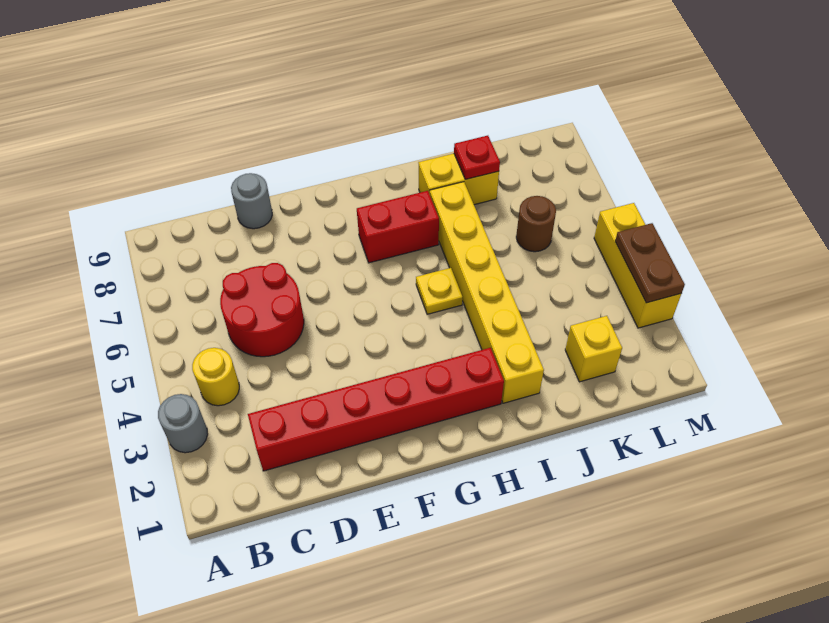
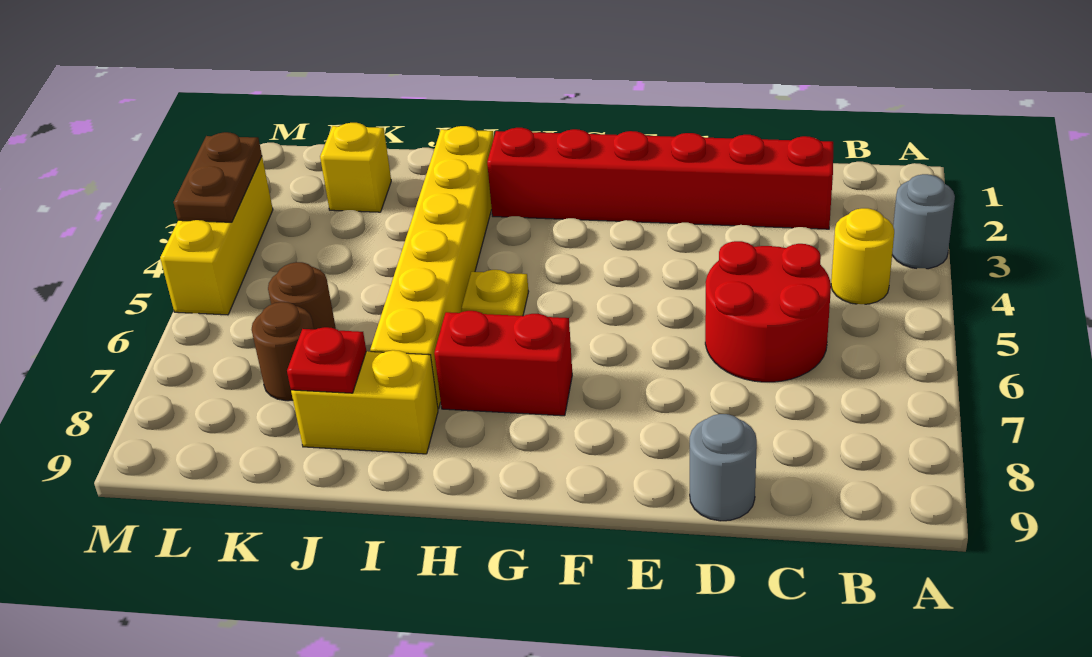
none -> brown 1x1 round brick [252,302,314,401]

